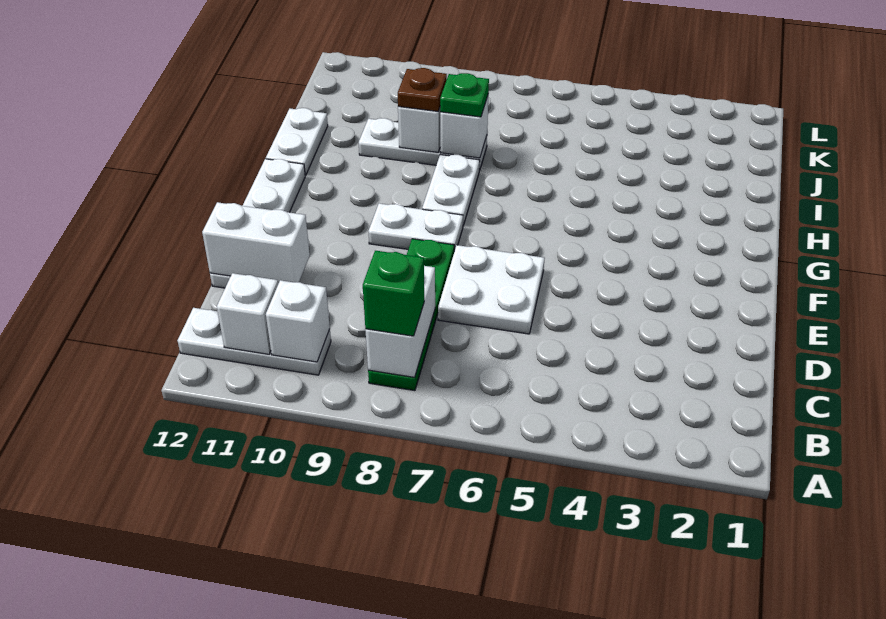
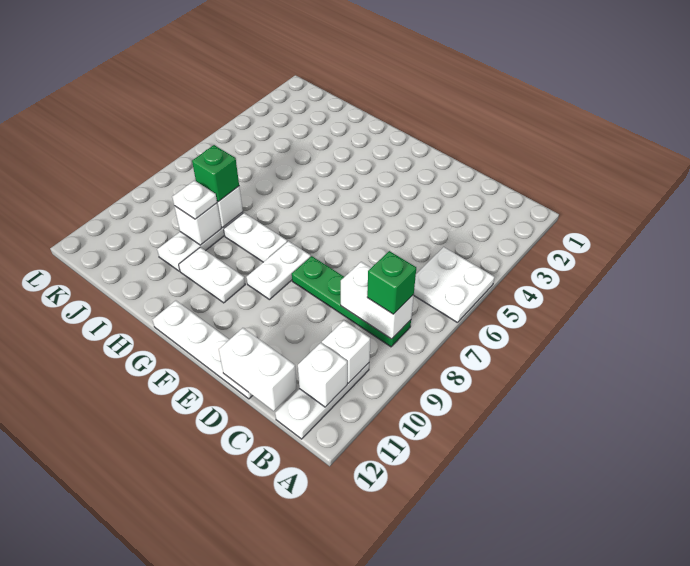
white 2x2 plate [438,245,545,334] -> white 2x2 plate moved to [413,247,495,323]
white 1x2 brick [202,202,310,283] -> white 1x2 brick turned to [219,328,297,411]
white 1x2 plate [266,108,328,176] -> white 1x2 plate moved to [179,247,245,303]
green 1x1 plate [440,73,489,117] -> green 1x1 brick [192,145,239,202]
brown 1x1 plate [398,68,447,111] -> white 1x1 plate [172,180,217,219]

